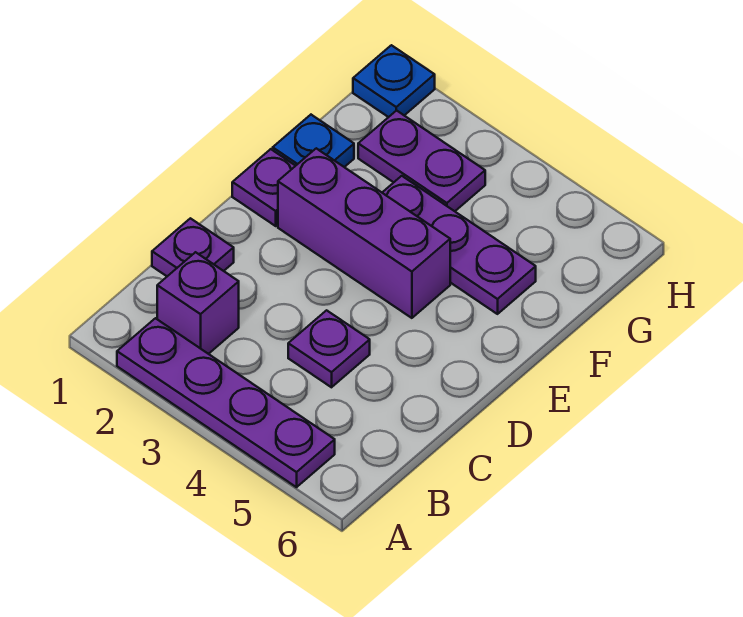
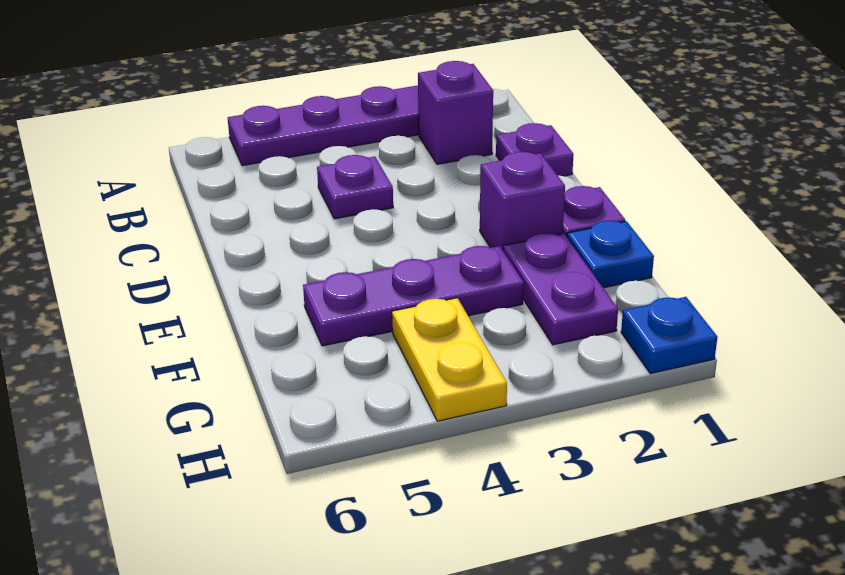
purple 1x3 brick [278,148,450,318] -> purple 1x1 brick [480,152,565,250]
purple 1x2 plate [358,110,485,211] -> purple 1x2 plate turned to [503,233,618,345]
none -> yellow 1x2 plate [392,298,507,421]

